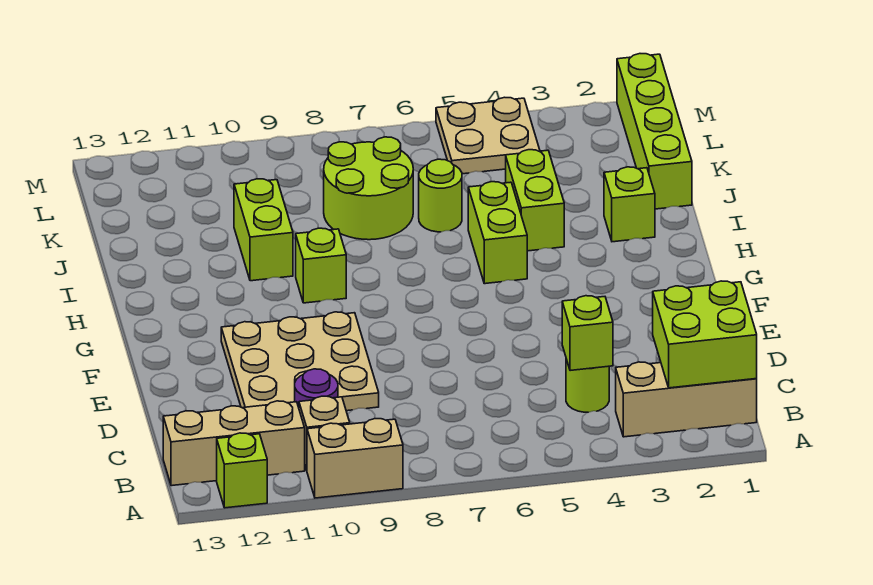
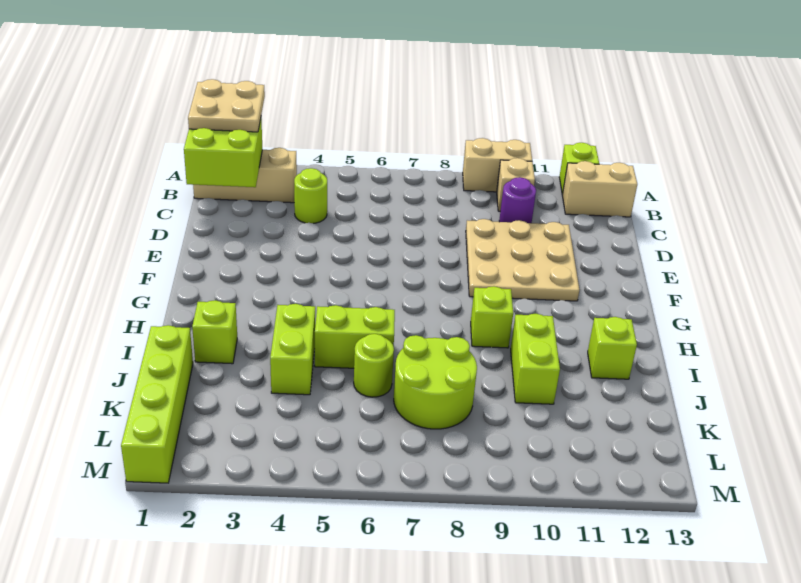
tan 1x3 brick [163,401,305,486] -> tan 1x2 brick [562,161,637,217]
lime 1x1 brick [562,296,613,371] -> lime 1x1 brick moved to [588,317,637,379]
lime 1x2 brick [468,182,527,284] -> lime 1x2 brick turned to [315,305,395,368]
tan 2x2 plate [436,97,540,174] -> tan 2x2 plate moved to [188,79,265,132]

